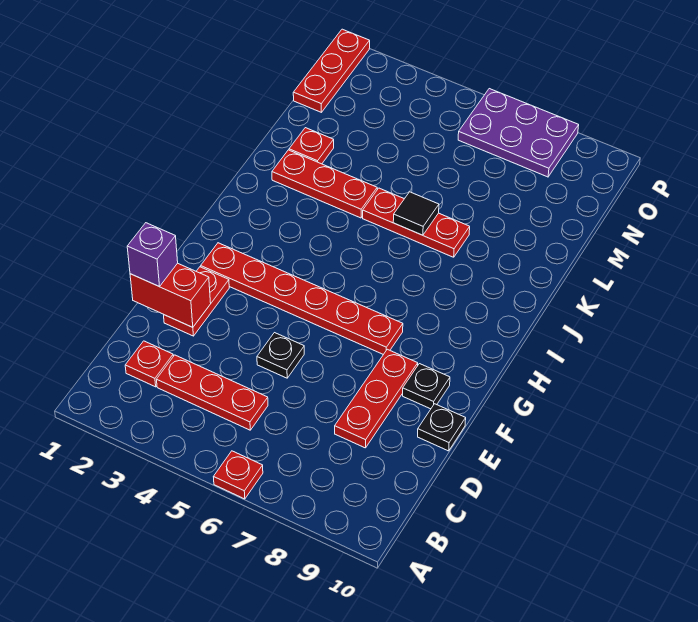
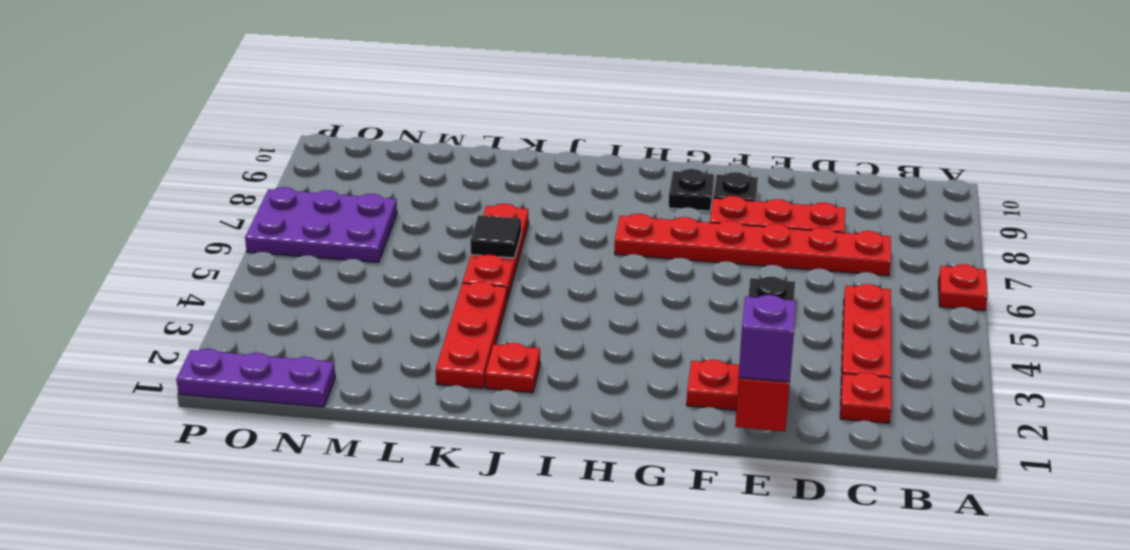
black 1x1 plate [418,404,466,451] -> black 1x1 plate moved to [668,169,714,211]
red 1x6 plate [201,243,403,354] -> red 1x6 plate turned to [615,214,891,276]
red 1x1 plate [289,128,334,164] -> red 1x1 plate moved to [485,343,540,393]
red 1x3 plate [293,29,370,112] -> purple 1x3 plate [176,349,335,407]
purple 2x3 plate [458,89,579,177] -> purple 2x3 plate turned to [245,187,397,262]

